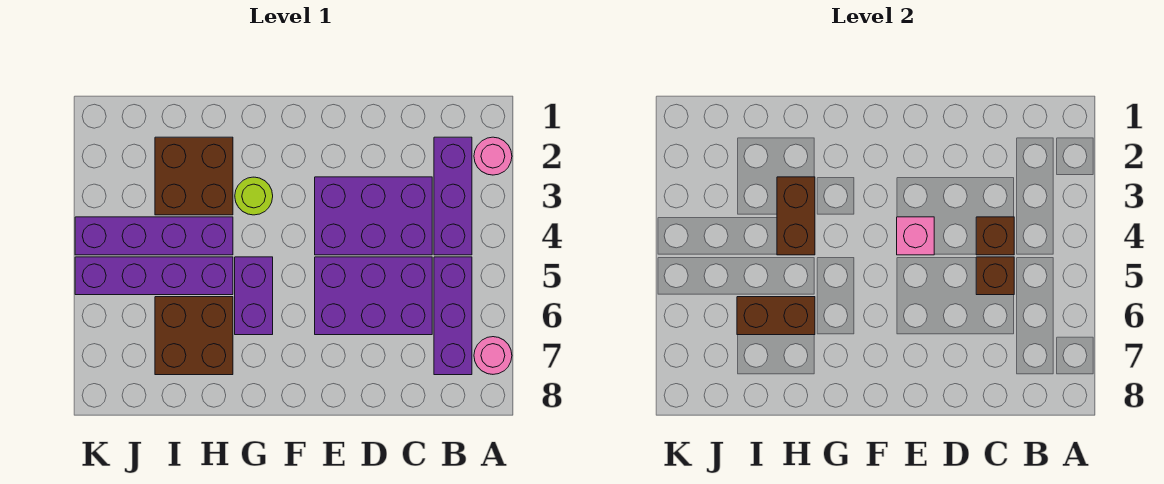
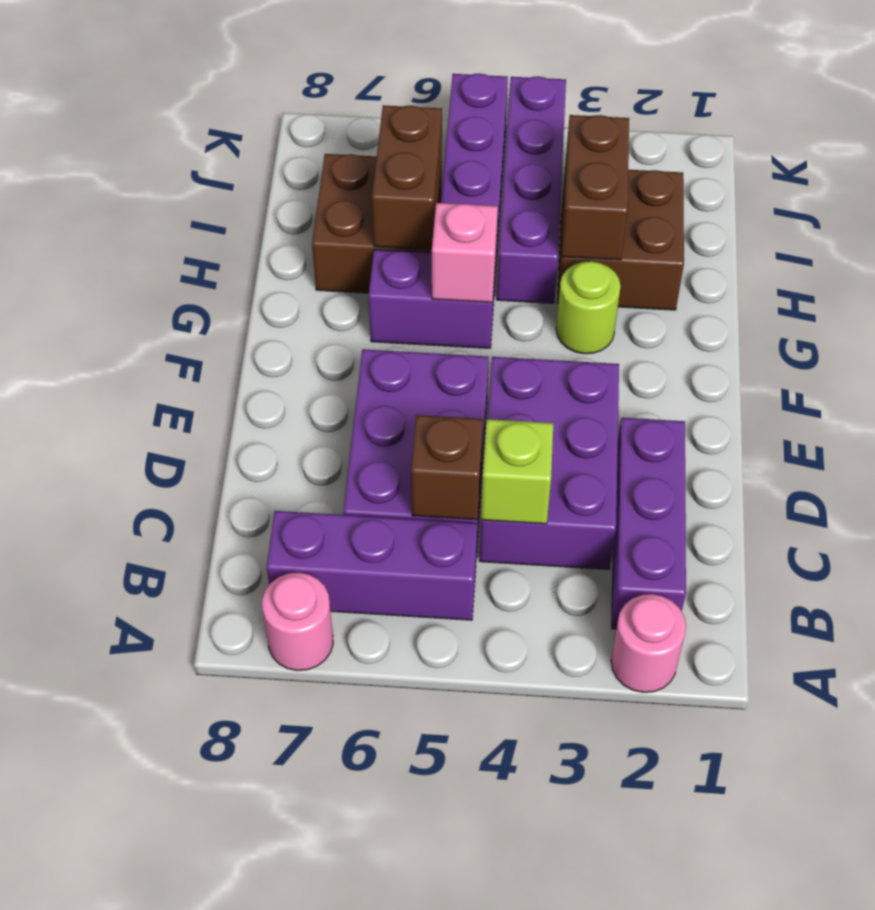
purple 1x3 brick [434,137,472,255] -> purple 1x3 brick turned to [612,418,686,629]
brown 1x1 brick [976,217,1014,255] -> lime 1x1 brick [481,419,553,524]
pink 1x1 brick [897,217,934,255] -> pink 1x1 brick moved to [432,203,498,302]
brown 1x2 brick [777,177,815,255] -> brown 1x2 brick turned to [561,115,629,260]

